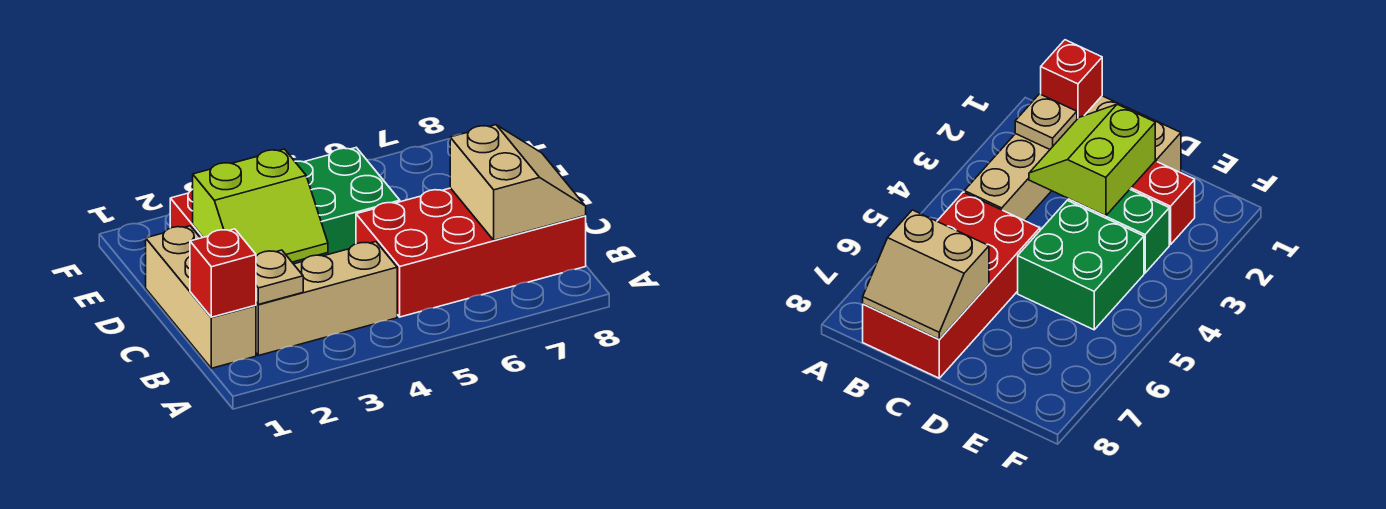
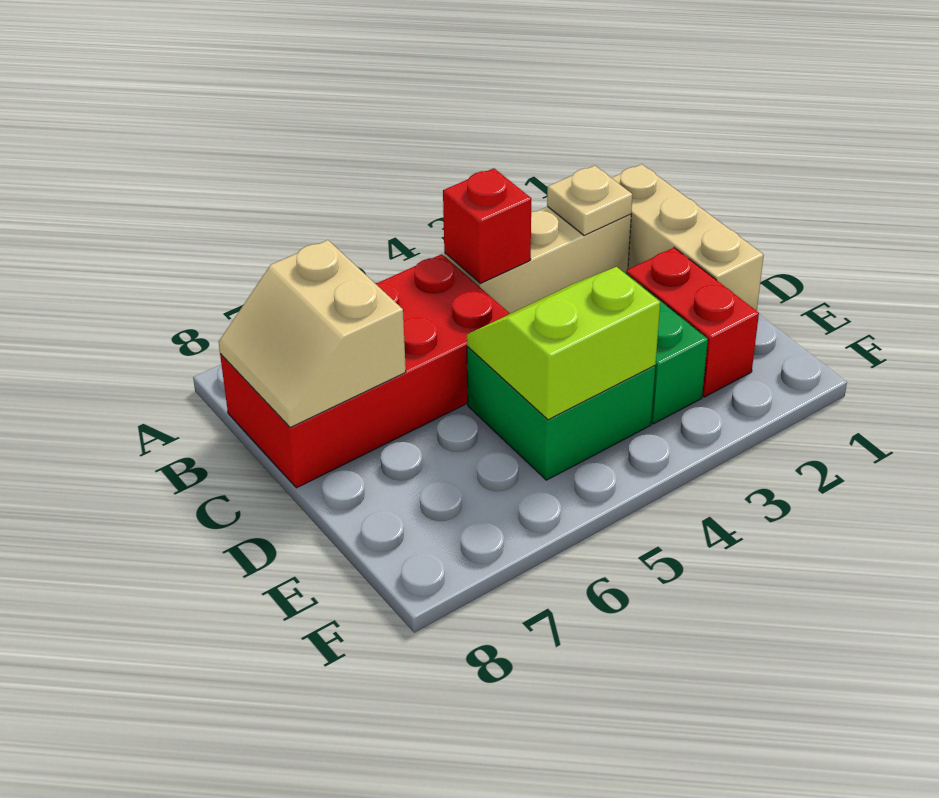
red 1x1 brick [190,229,256,317] -> red 1x1 brick moved to [443,168,531,283]
lime 2x2 slope [193,149,328,262] -> lime 2x2 slope moved to [467,267,660,420]

